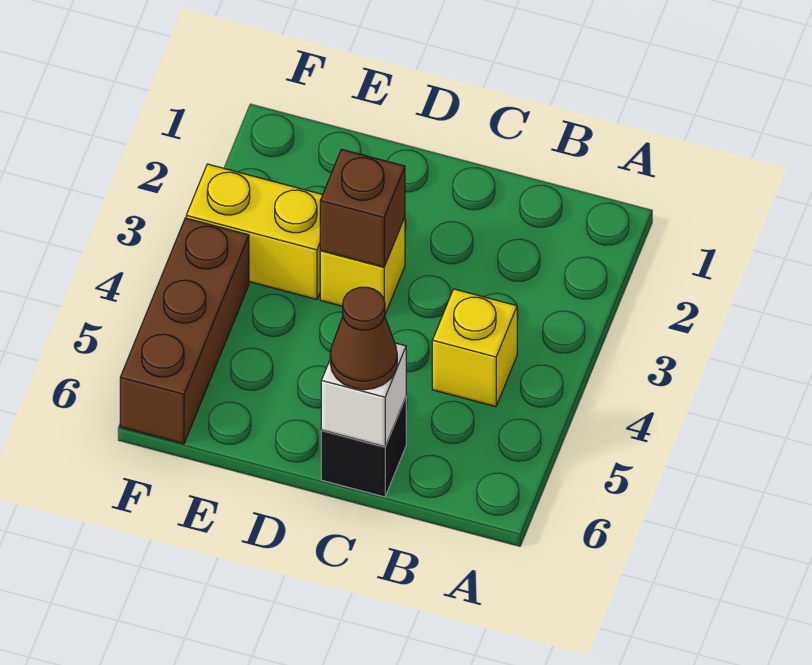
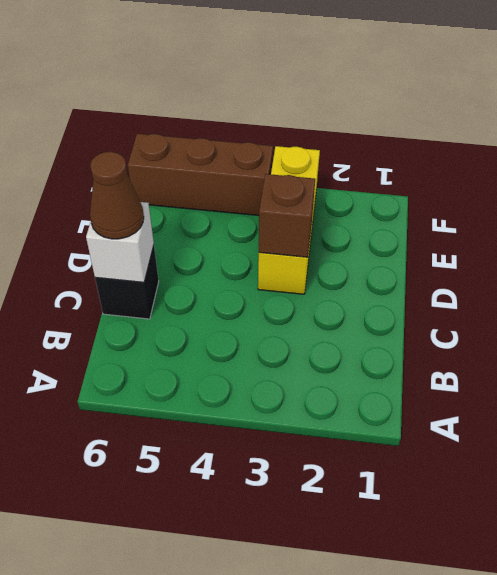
yellow 1x1 brick [432,289,517,407] -> none

